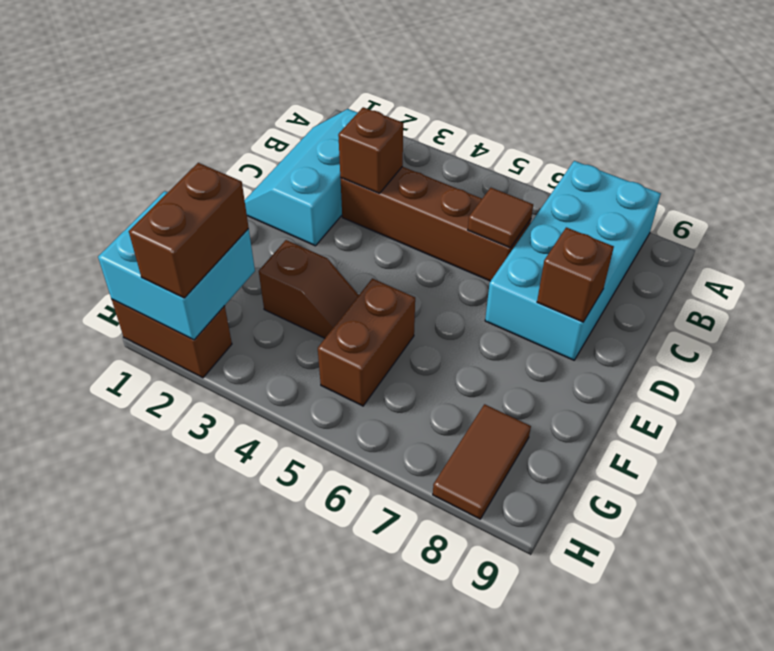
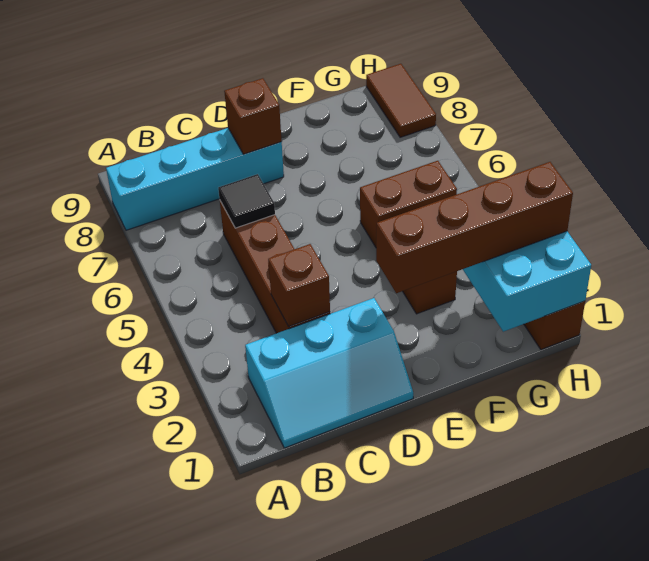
cyan 2x4 brick [485,161,661,360] -> cyan 1x4 brick [106,128,284,230]
brown 1x1 tile [468,188,533,248] -> black 1x1 tile [218,174,275,228]
brown 1x2 brick [129,163,249,298] -> brown 1x4 brick [376,162,573,293]
brown 1x2 tile [433,404,531,519] -> brown 1x2 tile turned to [366,64,436,137]

